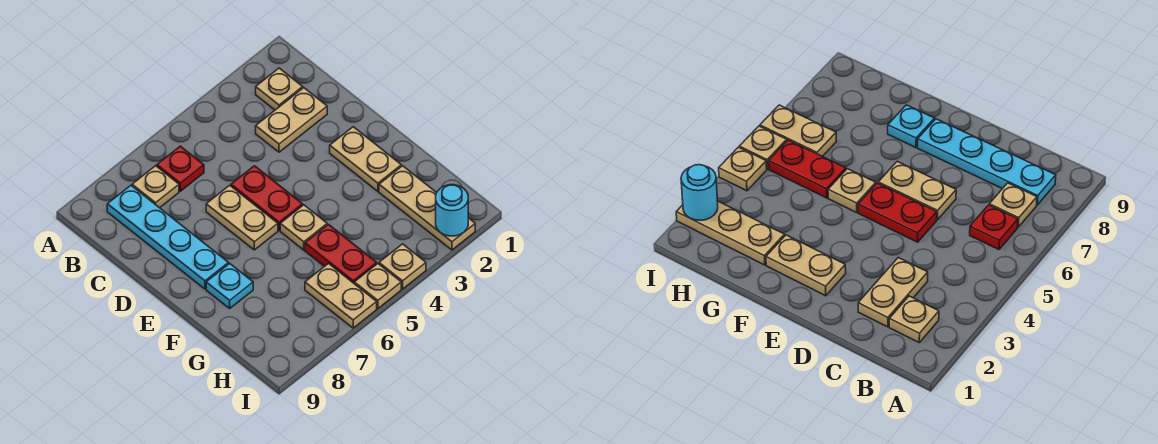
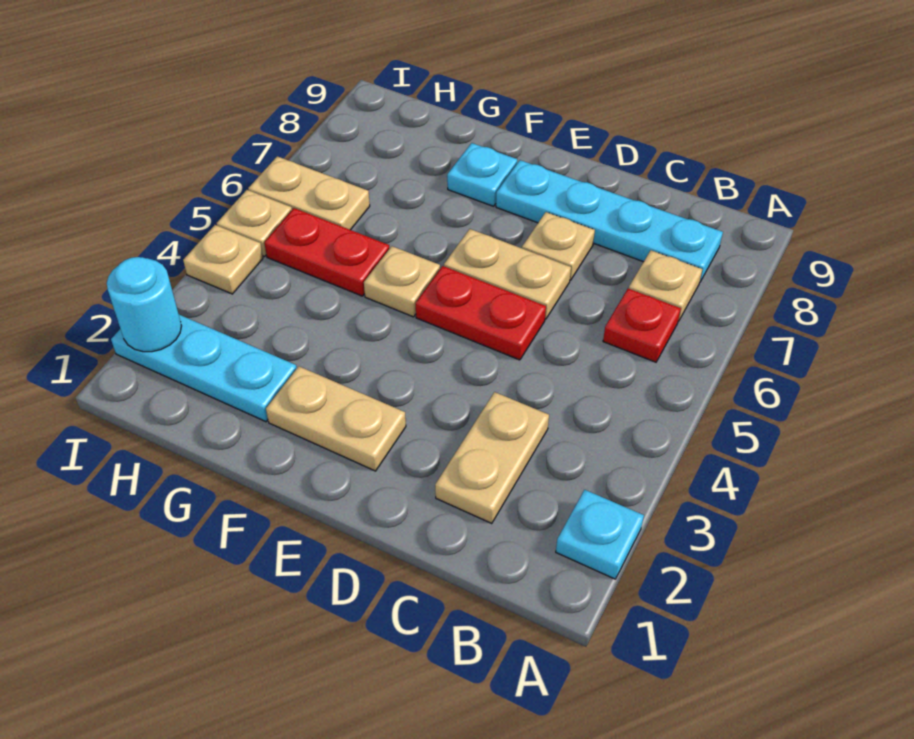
none -> cyan 1x1 plate [556,490,644,579]
tan 1x1 plate [256,68,303,110] -> tan 1x1 plate moved to [522,212,595,280]
tan 1x3 plate [379,166,475,250] -> cyan 1x3 plate [111,315,297,422]

